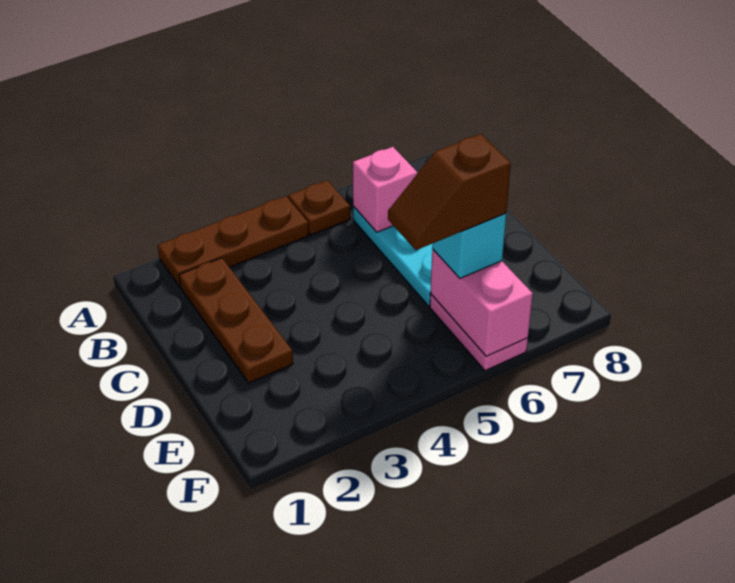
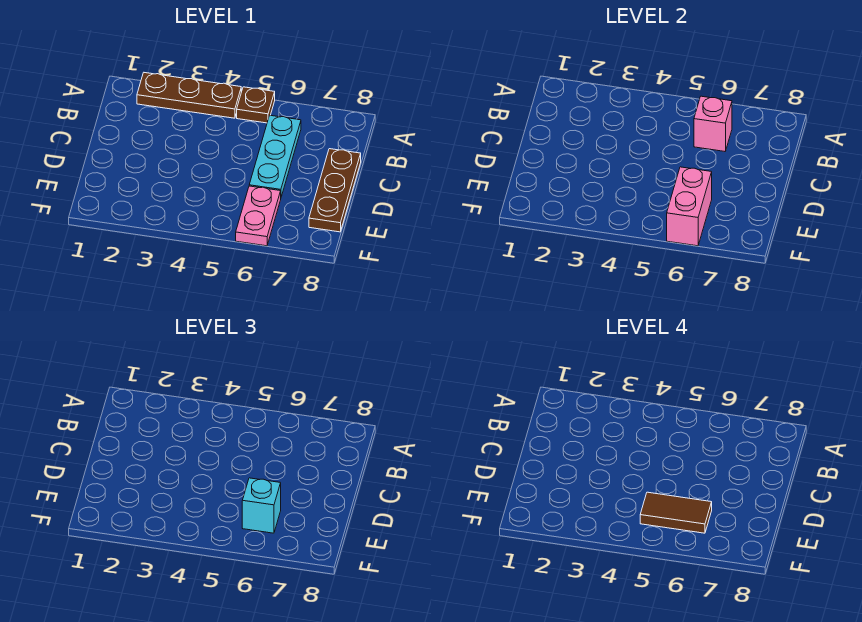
brown 1x3 plate [179,258,293,383] -> brown 1x3 plate moved to [309,149,361,232]
brown 1x2 slope [388,134,511,250] -> brown 1x2 tile [640,492,712,533]

